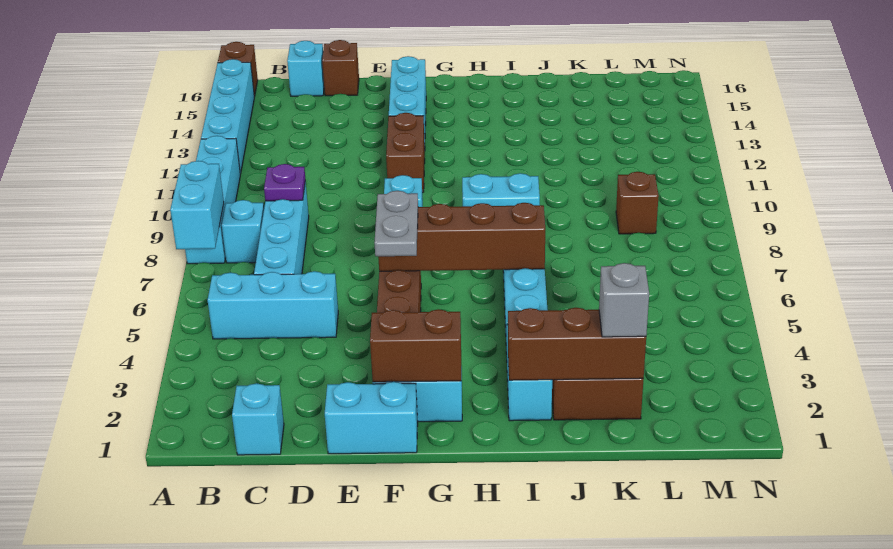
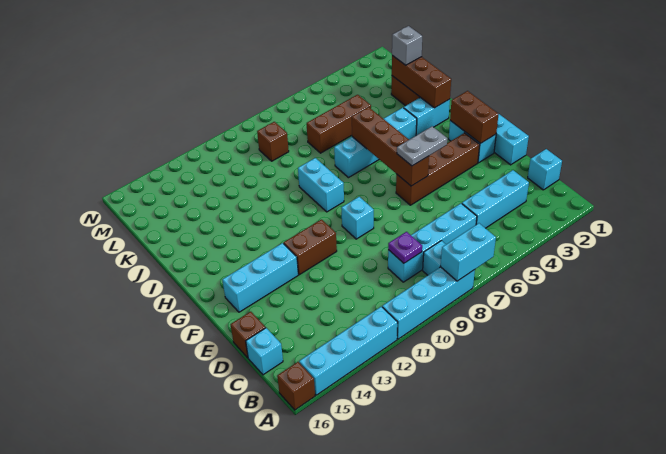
cyan 1x3 brick [208,271,338,339] -> cyan 1x3 brick turned to [462,170,529,228]
none -> brown 1x3 brick [307,95,371,153]

